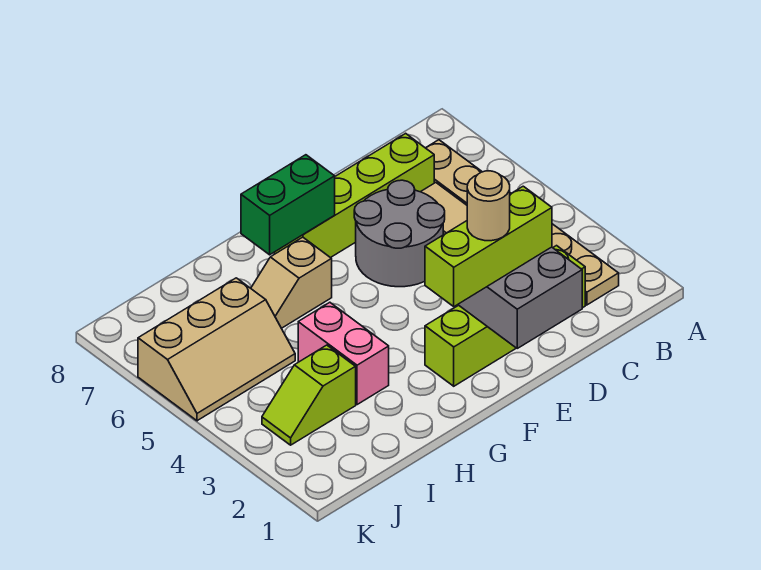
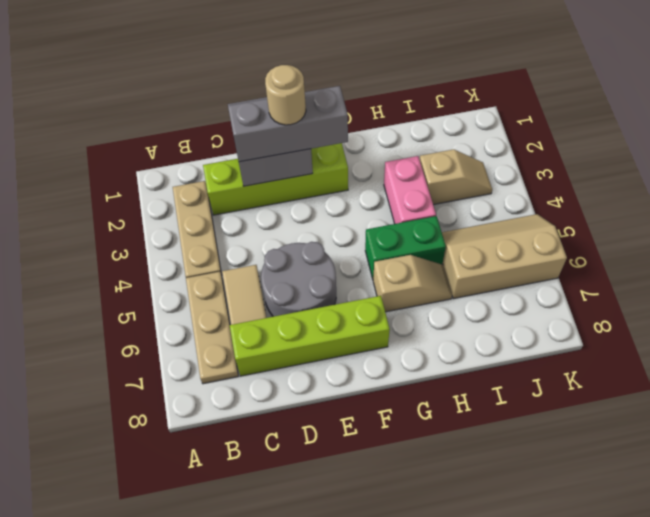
lime 1x3 brick [425,186,552,307] -> grey 1x3 brick [228,86,348,162]
green 1x2 brick [241,155,335,255] -> green 1x2 brick moved to [365,216,446,279]
lime 1x2 slope [262,345,356,445] -> tan 1x2 slope [420,149,492,205]

